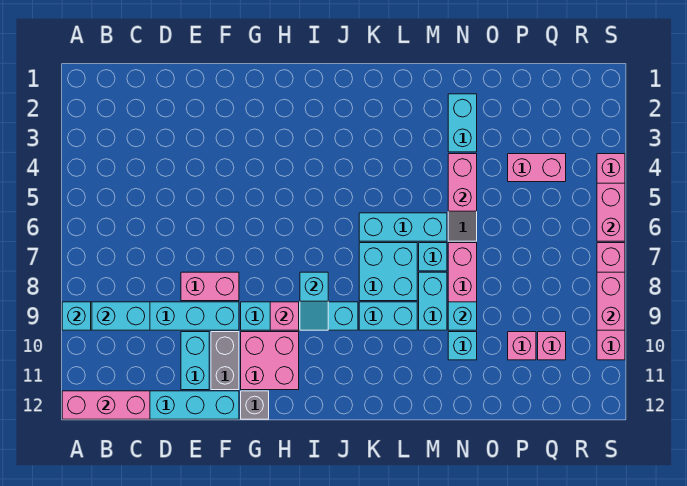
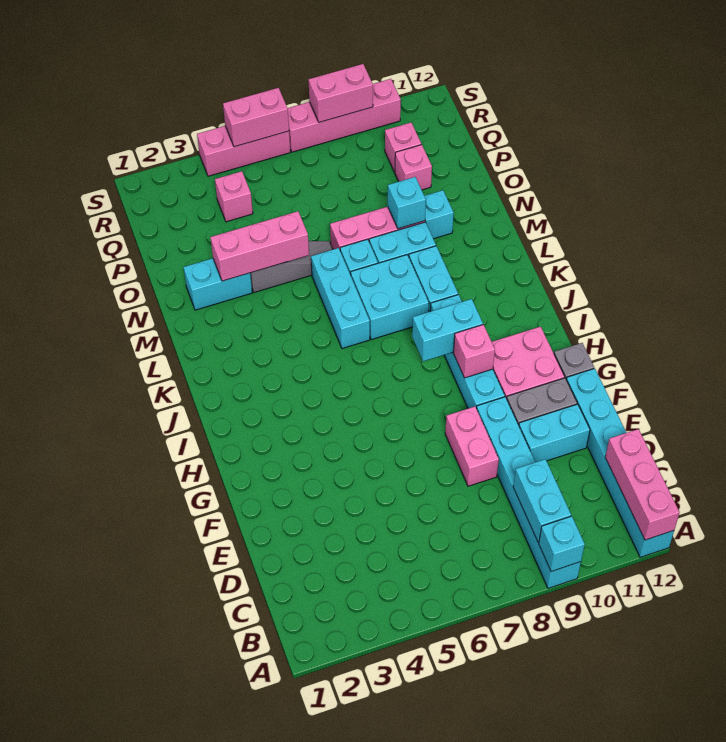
cyan 1x2 slope [300,272,328,330] -> cyan 1x2 brick [412,299,483,361]
pink 1x2 brick [448,154,477,211] -> pink 1x3 brick [210,211,309,281]
pink 1x2 brick [508,154,566,182] -> pink 1x1 brick [215,171,253,222]

